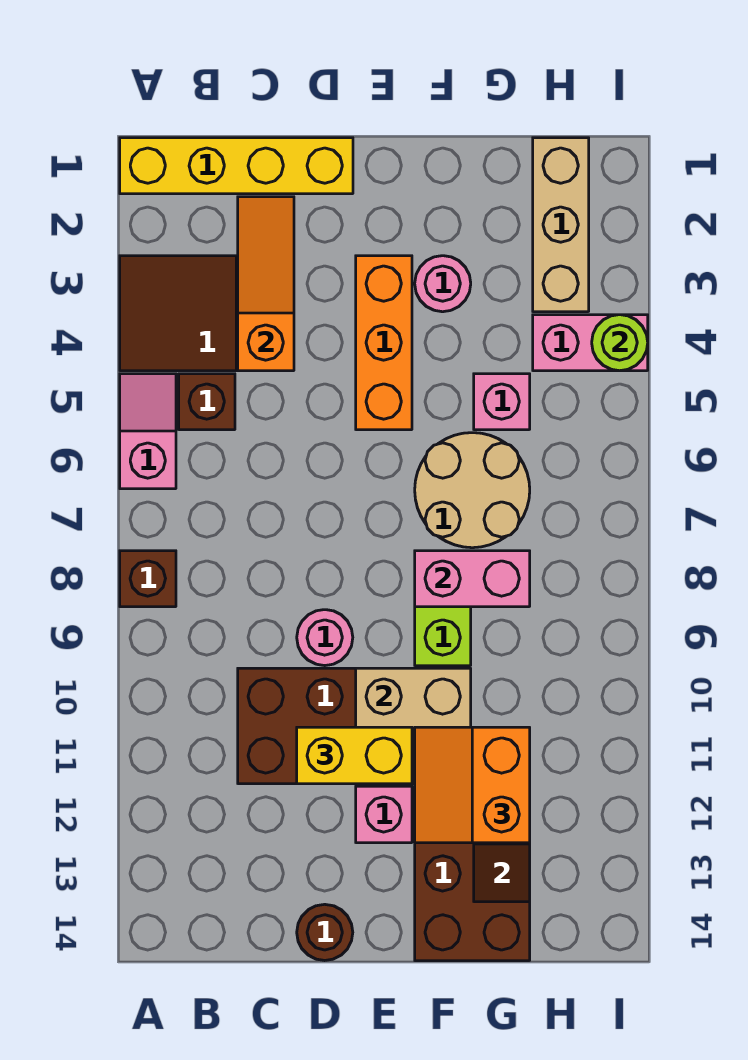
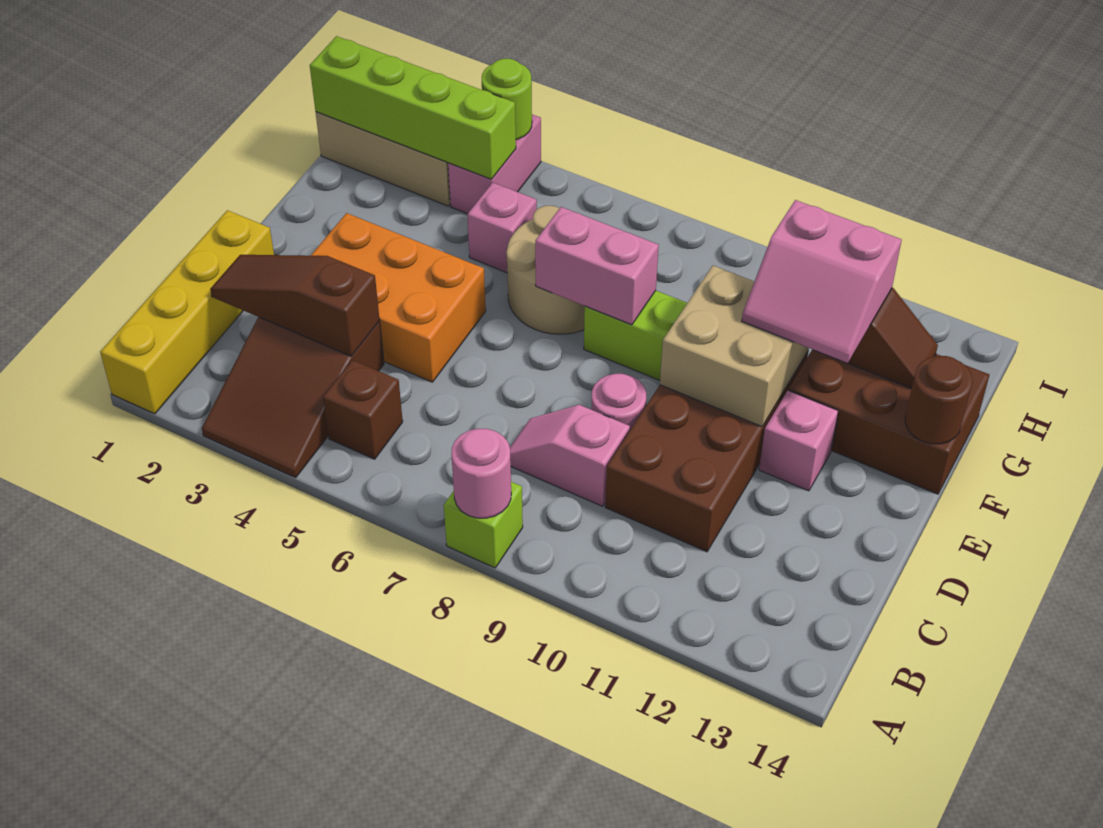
pink 1x2 slope [120,374,176,489] -> pink 1x2 slope moved to [510,405,630,506]
brown 1x1 brick [120,551,176,607] -> lime 1x1 brick [444,482,523,568]
orange 1x3 slope [238,197,294,371] -> brown 1x3 slope [210,255,380,356]
yellow 1x2 brick [297,727,412,784] -> none
brown 1x1 round brick [297,904,353,961] -> brown 1x1 round brick moved to [905,356,973,444]
orange 1x3 brick [356,256,412,430] -> orange 2x3 brick [311,213,486,382]
pink 1x1 round brick [415,256,471,312] -> pink 1x1 round brick moved to [451,429,511,518]
pink 1x2 brick [415,551,530,607] -> pink 1x2 brick turned to [535,207,659,325]
orange 2x2 slope [415,727,530,843] -> pink 2x2 slope [742,200,902,363]
none -> lime 1x4 brick [310,36,516,179]

